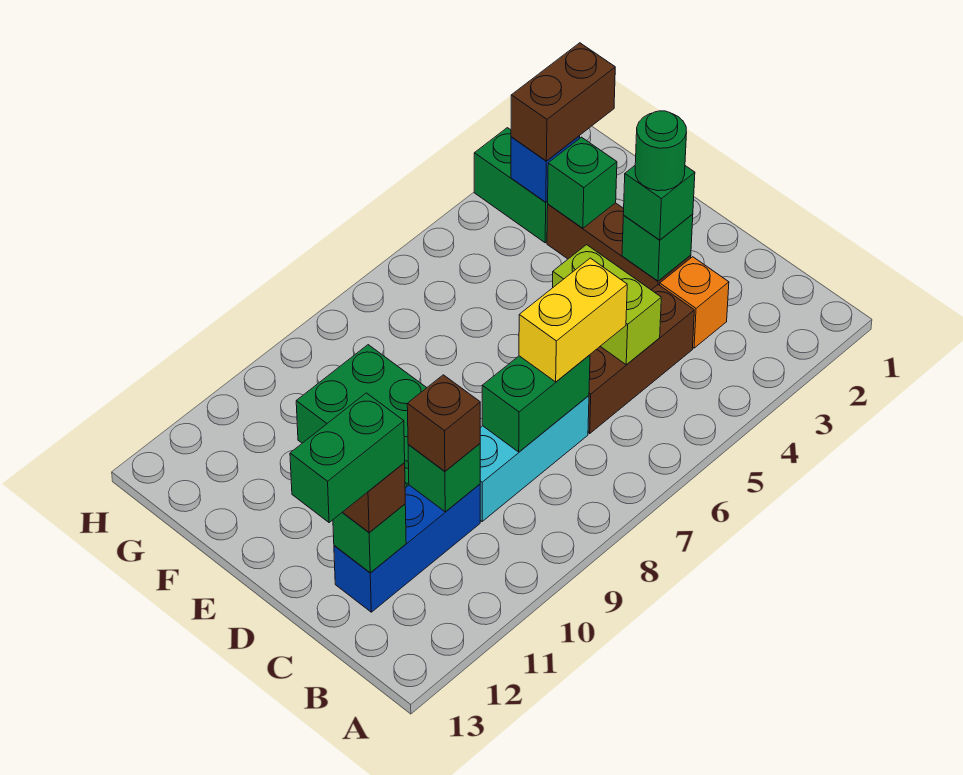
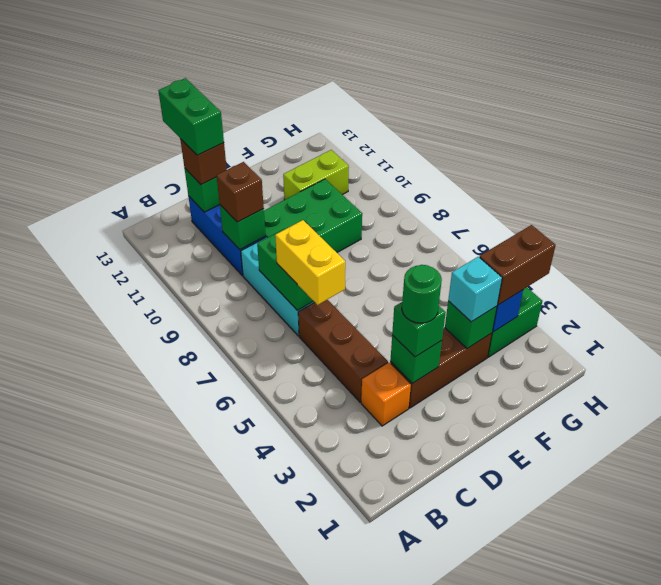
lime 1x2 brick [553,245,661,365] -> lime 1x2 brick moved to [283,150,349,200]
none -> cyan 1x1 brick [448,257,502,322]
brown 1x2 brick [511,43,615,161] -> brown 1x2 brick turned to [479,225,556,305]

